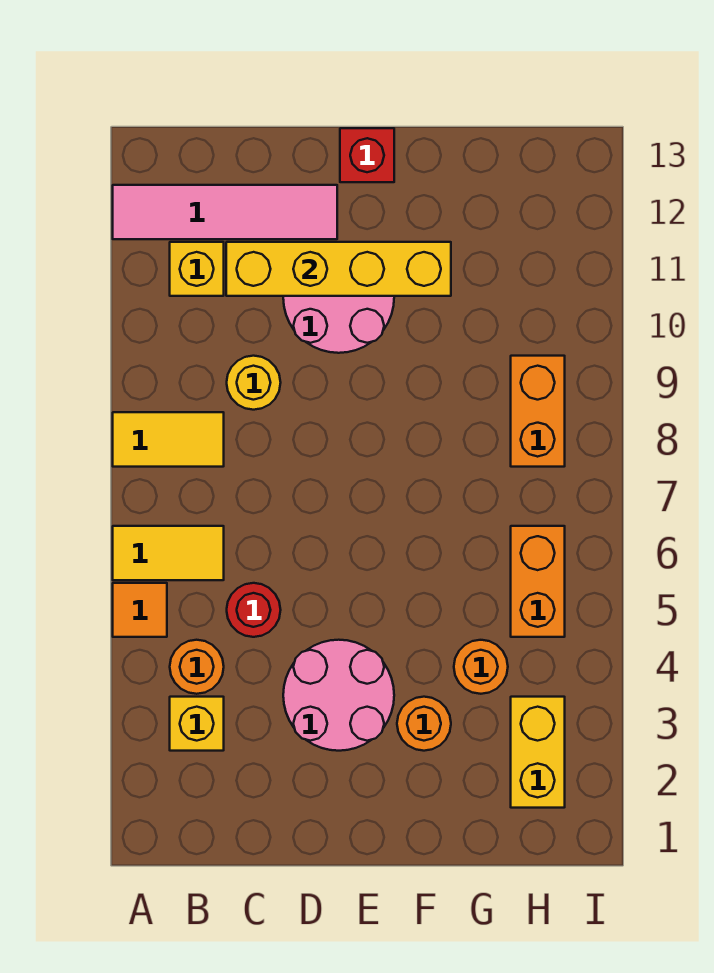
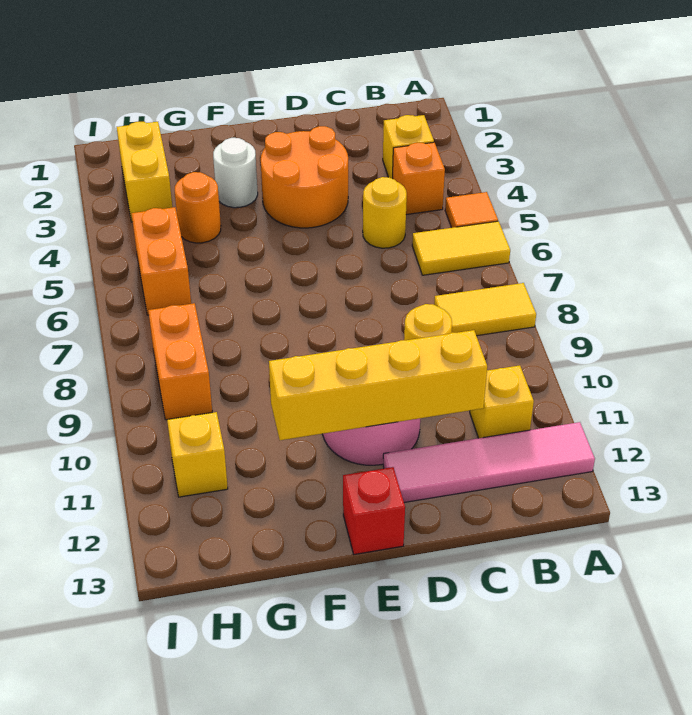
orange 1x1 round brick [170,640,224,694] -> orange 1x1 brick [393,142,445,215]
red 1x1 round brick [227,583,281,637] -> yellow 1x1 round brick [363,177,407,248]
pink 2x2 round brick [283,640,394,751] -> orange 2x2 round brick [261,126,348,228]
orange 1x1 round brick [397,697,451,751] -> white 1x1 round brick [213,138,258,208]
none -> yellow 1x1 brick [167,412,228,497]

